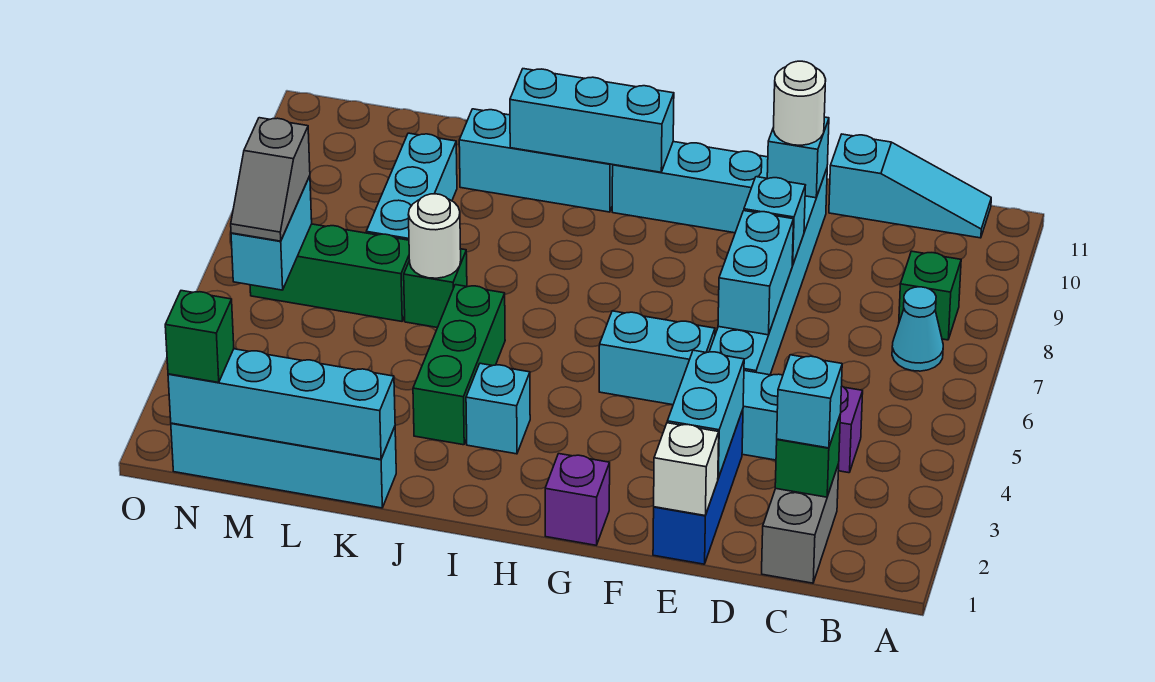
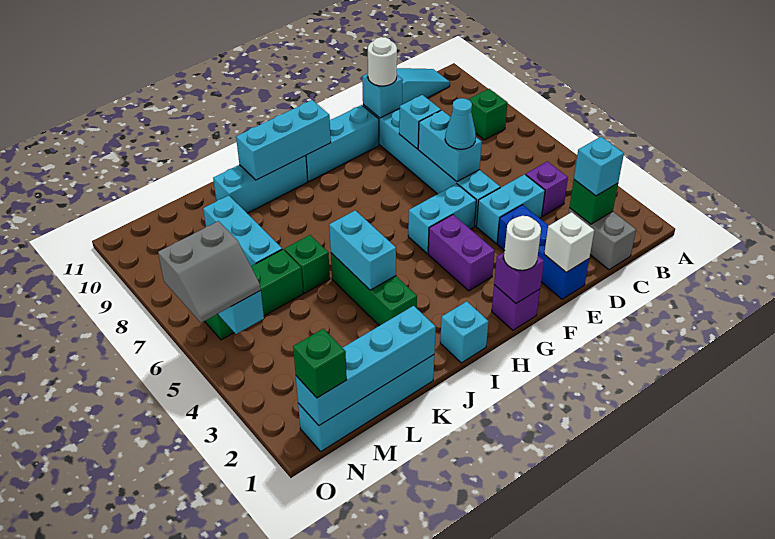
cyan 1x1 cone [892,287,943,371] -> cyan 1x1 cone moved to [445,98,476,149]
cyan 1x2 brick [667,350,744,478] -> cyan 1x2 brick moved to [329,210,396,290]
none -> purple 1x1 brick [494,252,544,303]
none -> purple 1x2 brick [428,215,495,291]
cyan 1x1 brick [466,363,530,454] -> cyan 1x1 brick moved to [440,301,489,363]
white 1x1 round brick [408,194,461,278] -> white 1x1 round brick moved to [504,216,541,270]
grey 1x2 slope [231,118,310,241] -> grey 2x2 slope [158,221,261,323]

